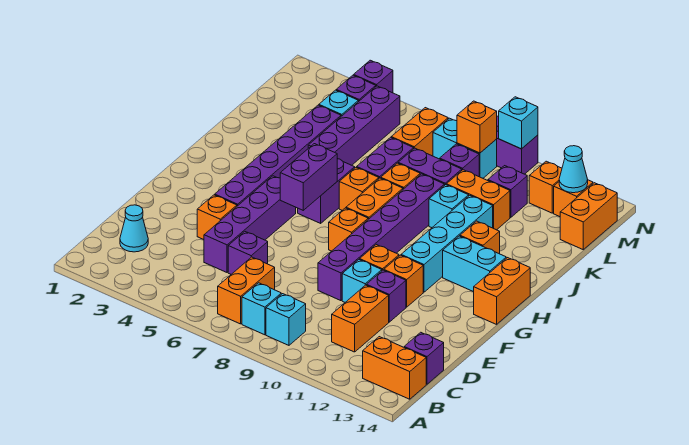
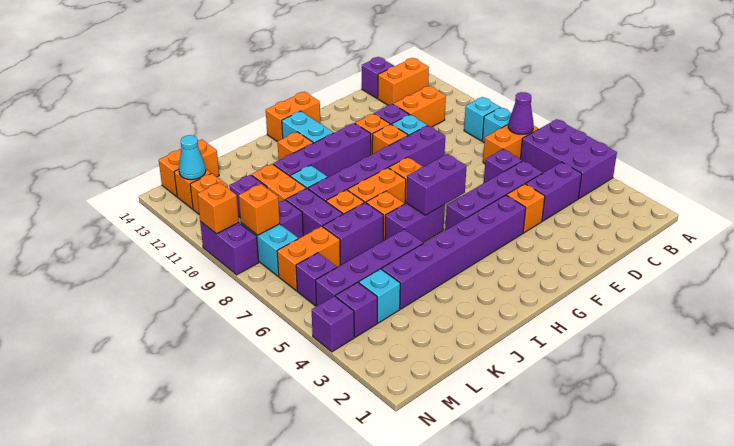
none -> purple 2x3 brick [520,119,617,199]
none -> purple 1x1 cone [508,92,534,134]
orange 1x2 brick [363,337,426,399] -> orange 1x2 brick turned to [378,58,429,105]
cyan 1x1 cone [120,205,148,252] -> none
none -> purple 1x2 brick [526,162,582,221]
cyan 1x4 brick [401,196,493,292] -> purple 1x4 brick [273,123,371,177]
none -> purple 1x1 brick [296,253,337,306]
cyan 1x1 brick [499,97,538,149] -> orange 1x1 brick [197,182,239,234]

